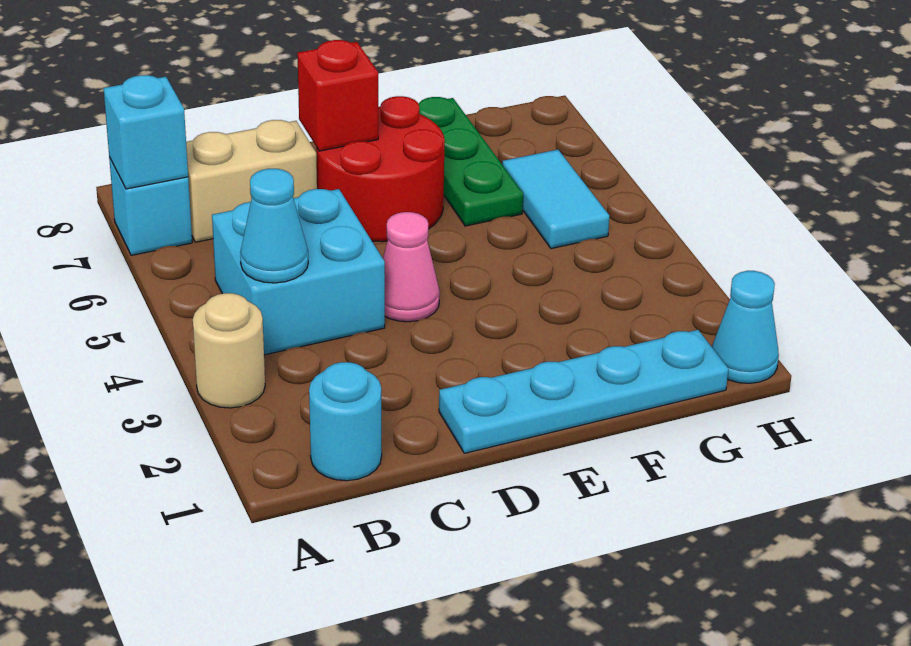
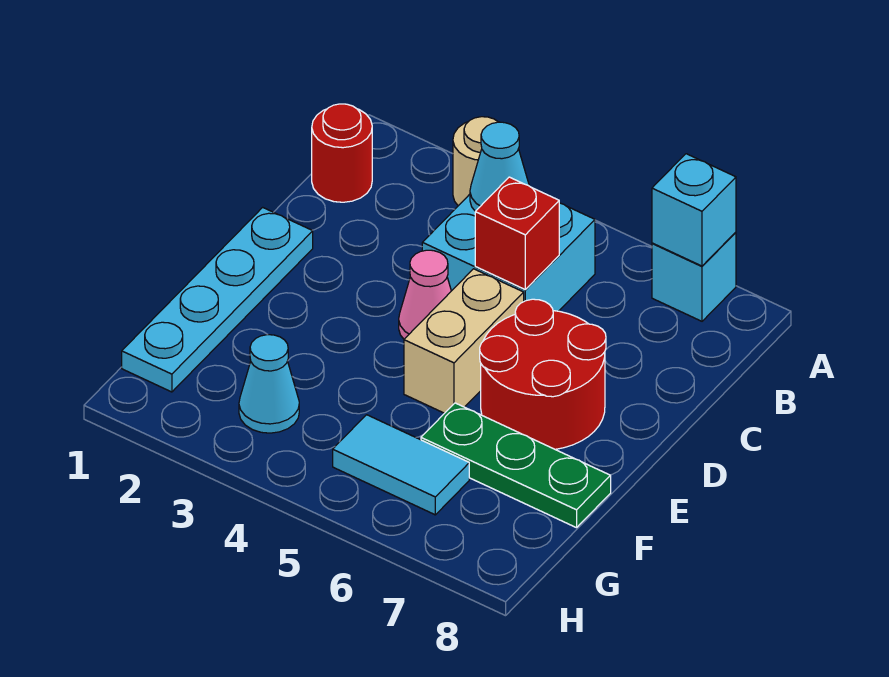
cyan 1x1 round brick [309,362,382,481] -> red 1x1 round brick [312,104,372,202]
tan 1x2 brick [186,120,317,242] -> tan 1x2 brick moved to [404,269,524,413]
red 1x1 brick [297,40,378,151] -> red 1x1 brick moved to [475,177,559,289]
cyan 1x1 cone [712,271,779,383] -> cyan 1x1 cone moved to [239,335,299,433]

